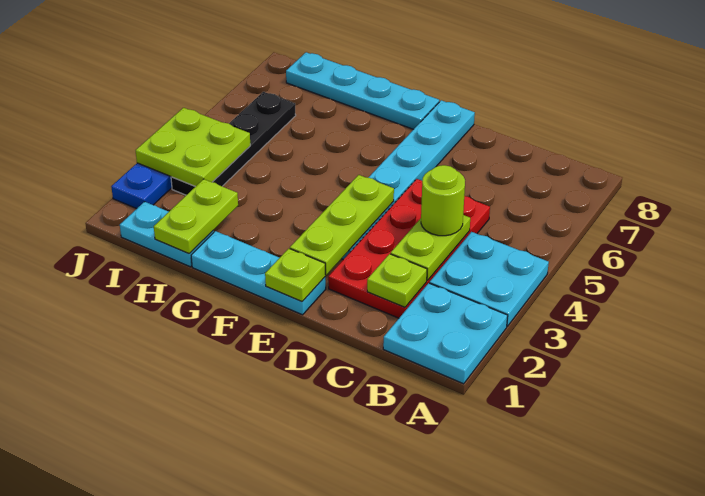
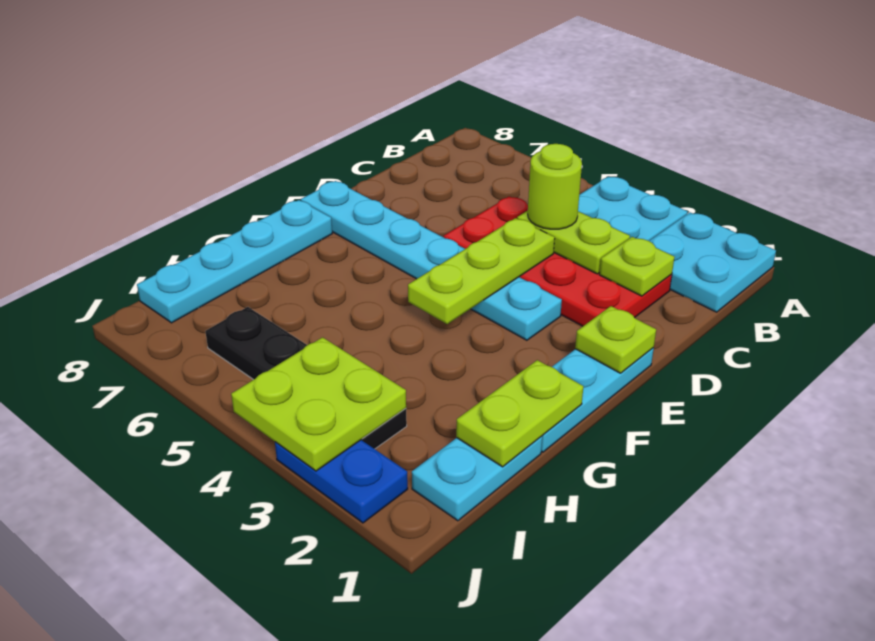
lime 1x3 plate [290,175,394,275] -> lime 1x3 plate turned to [408,218,555,324]
lime 1x2 plate [154,179,238,254] -> lime 1x2 plate turned to [456,360,583,467]

